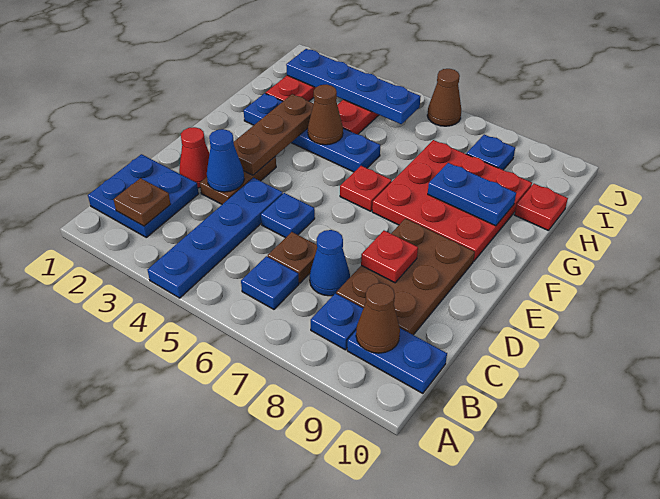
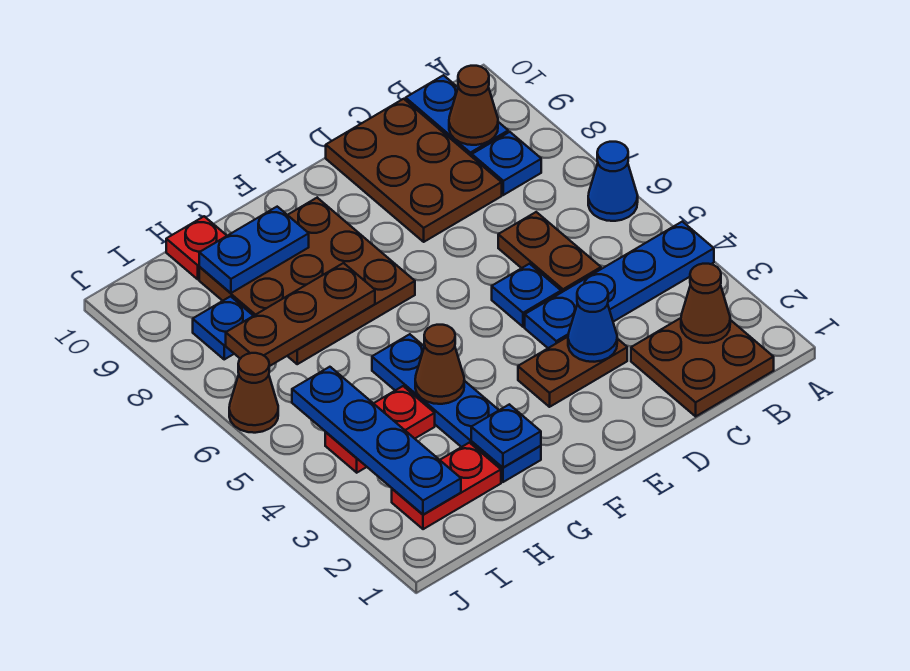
blue 2x2 plate [88,154,199,237] -> brown 2x2 plate [631,318,774,416]
brown 1x1 plate [114,178,170,226] -> brown 1x1 cone [681,264,730,343]
blue 1x1 plate [241,256,299,309] -> blue 1x1 plate moved to [471,404,541,467]
brown 1x1 plate [268,232,317,283] -> brown 1x2 plate [498,212,601,293]
blue 1x1 cone [310,230,350,296] -> blue 1x1 cone moved to [588,142,638,221]
brown 2x3 plate [336,219,475,335] -> brown 2x3 plate turned to [326,99,502,242]
red 1x1 cone [179,127,210,188] -> none
red 1x1 plate [361,231,418,283] -> none
brown 1x3 plate [234,94,313,175] -> brown 1x3 plate moved to [226,263,375,366]
red 1x1 plate [340,166,392,211] -> none
red 3x3 plate [372,140,532,261] -> brown 3x3 plate [199,198,415,364]
blue 1x2 plate [428,163,516,226] -> blue 1x2 plate turned to [199,207,309,293]

